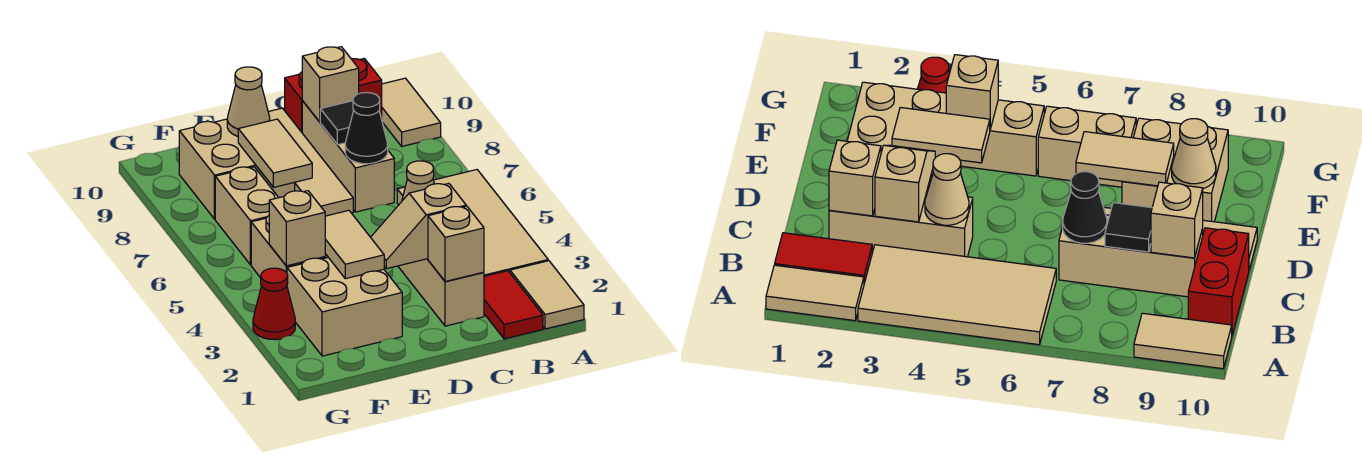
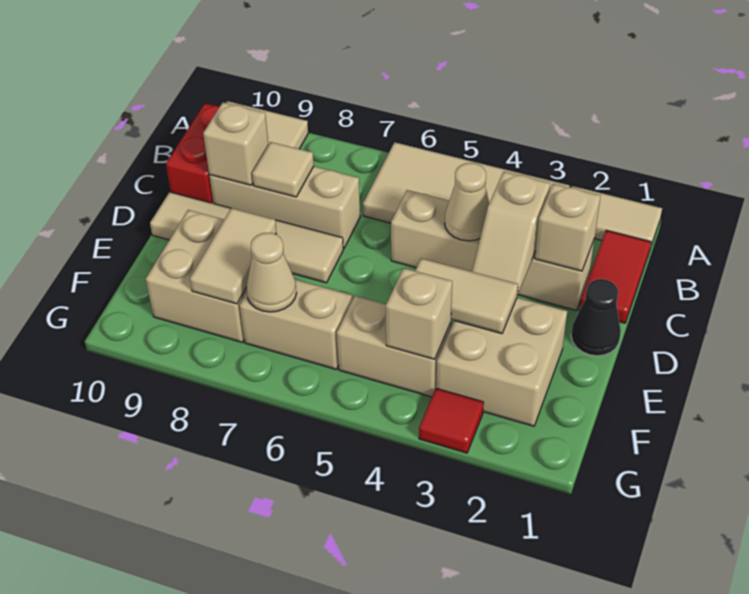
red 1x2 tile [484,271,543,339] -> red 1x2 tile turned to [579,230,651,323]
tan 1x3 brick [398,259,484,326] -> tan 1x4 brick [391,190,595,310]
black 1x1 cone [345,92,388,164] -> black 1x1 cone moved to [571,279,621,356]
black 1x1 tile [320,101,354,145] -> tan 1x1 tile [252,142,314,197]
tan 1x2 tile [238,119,312,187] -> tan 1x2 tile turned to [190,208,277,304]
tan 1x1 cone [227,67,270,136] -> tan 1x1 cone moved to [247,233,297,312]
red 1x1 cone [253,268,295,340] -> red 1x1 tile [419,388,484,453]

